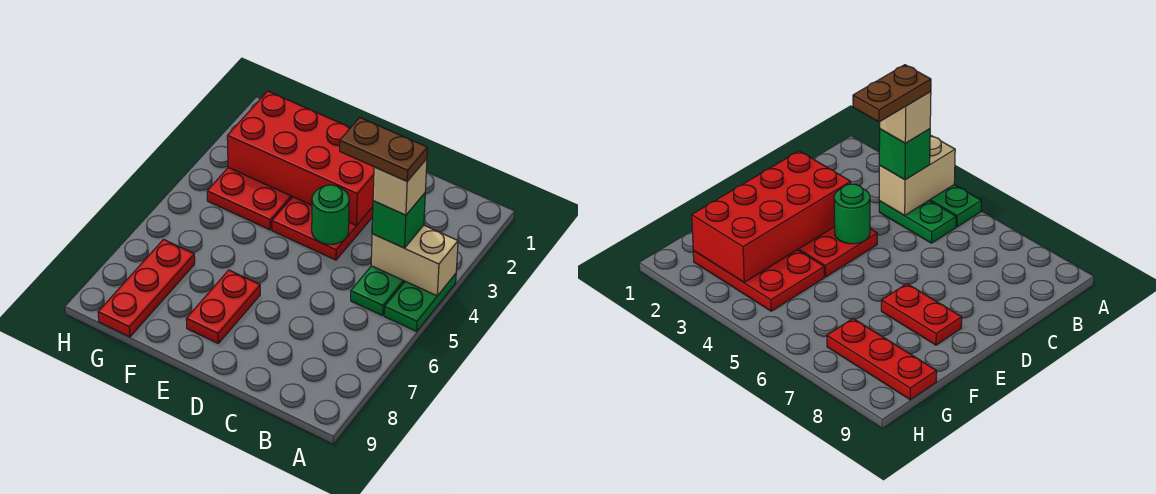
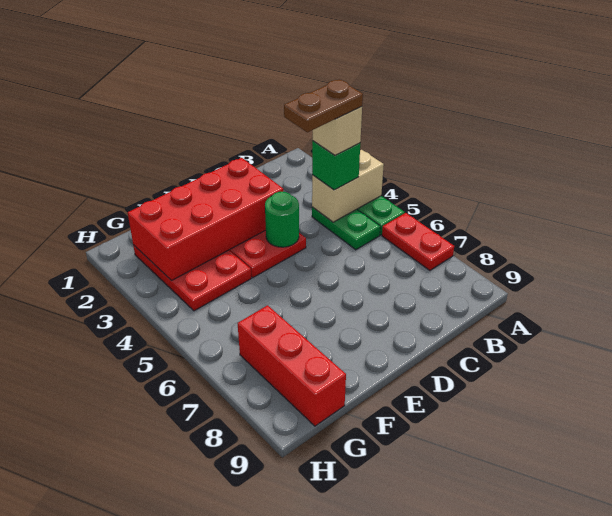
red 1x2 plate [186,270,260,343] -> red 1x2 plate moved to [382,213,454,270]
red 1x3 plate [98,240,195,337] -> red 1x3 brick [238,305,346,426]

